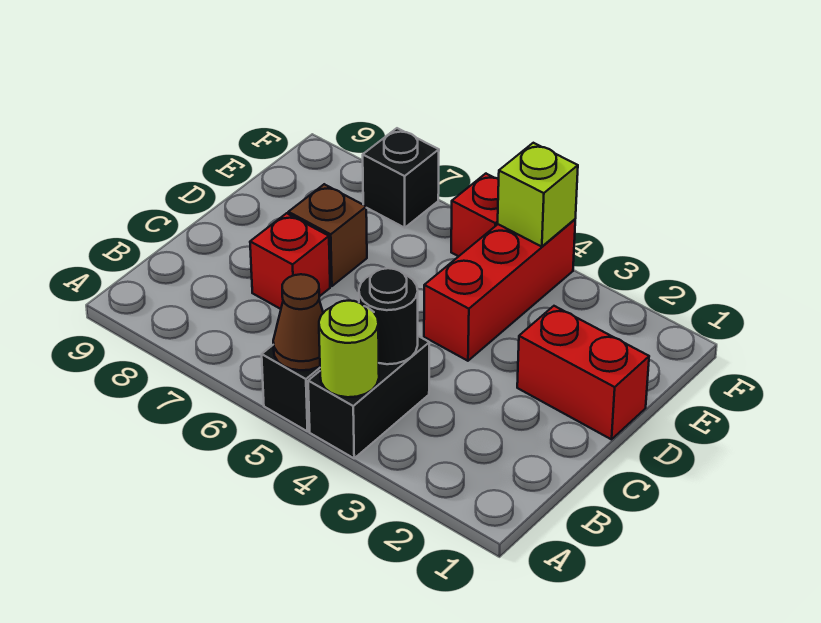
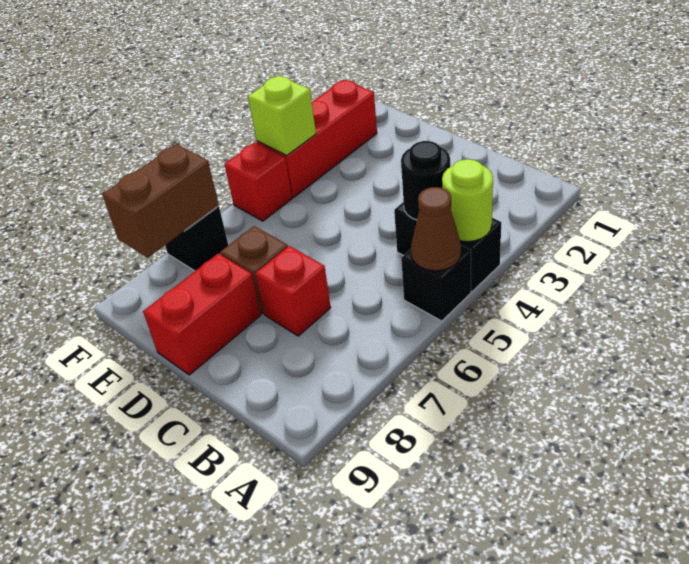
red 1x2 brick [517,306,649,439] -> red 1x2 brick moved to [143,253,261,375]
red 1x3 brick [424,219,575,361] -> red 1x3 brick turned to [257,79,377,197]
none -> brown 1x2 brick [102,144,219,258]

